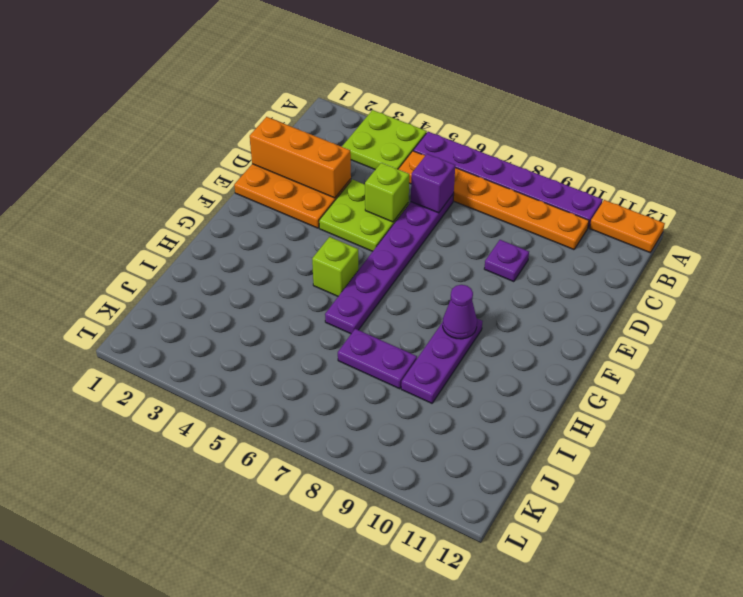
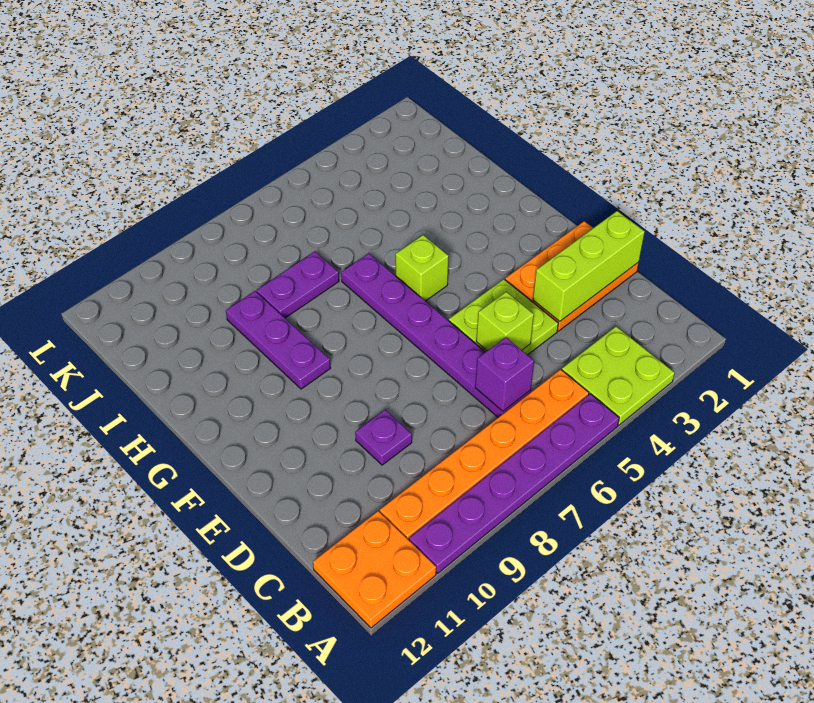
orange 1x2 plate [590,200,665,253] -> orange 2x2 plate [313,511,436,628]
orange 1x3 brick [250,117,351,198] -> lime 1x3 brick [533,211,645,321]
purple 1x1 cone [443,285,477,339] -> none

